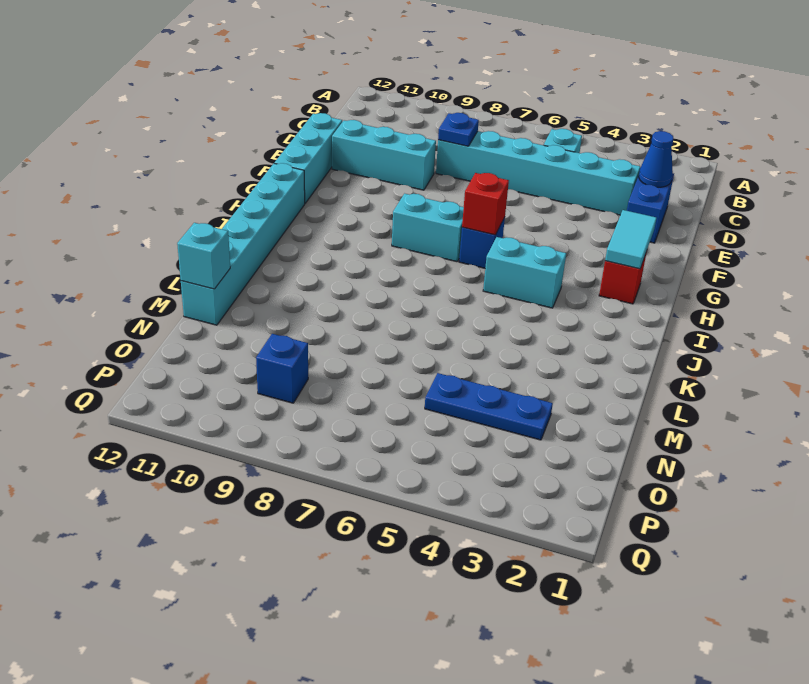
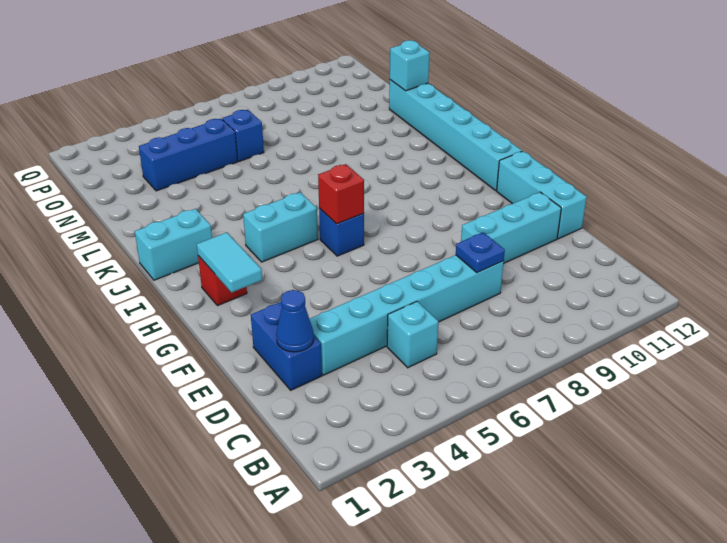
cyan 1x2 brick [392,194,464,262] -> cyan 1x2 brick moved to [135,209,212,280]
blue 1x3 plate [425,373,553,440] -> blue 1x3 brick [139,119,238,191]
blue 1x1 brick [256,334,308,403] -> blue 1x1 brick moved to [222,110,264,161]

